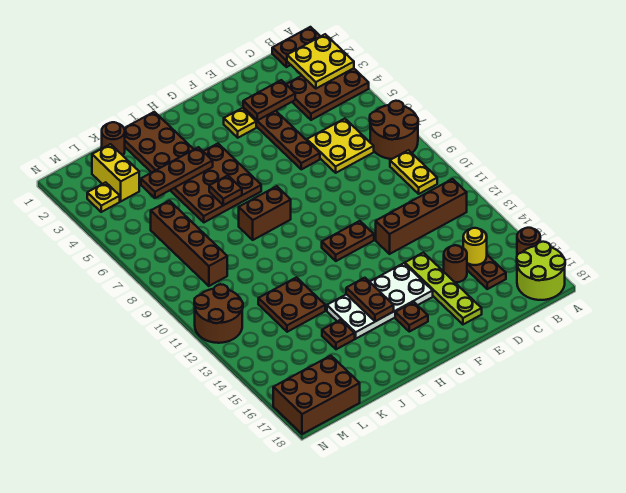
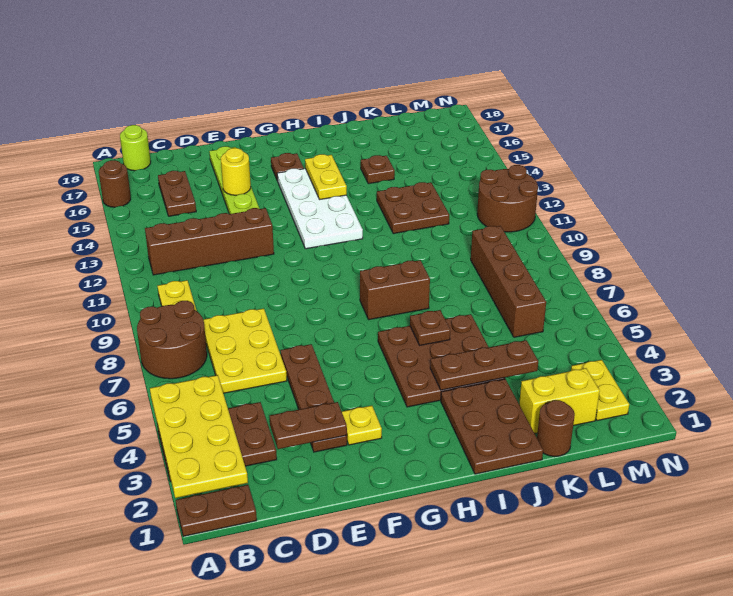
yellow 2x2 plate [287,34,354,88] -> yellow 2x4 plate [150,375,248,498]
lime 2x2 round brick [517,242,565,300] -> lime 1x1 round brick [120,125,151,171]
yellow 2x2 plate [307,119,374,173] -> yellow 2x3 plate [203,309,287,393]
yellow 1x1 round brick [463,228,487,265] -> yellow 1x1 round brick moved to [221,148,251,195]
brown 1x1 round brick [444,245,467,283] -> none
brown 1x2 plate [322,221,374,261] -> none
white 2x4 plate [327,263,433,339] -> white 2x4 plate turned to [277,169,363,249]
brown 1x2 plate [346,278,394,321] -> yellow 1x2 plate [305,154,347,200]
yellow 1x2 brick [92,144,139,201] -> yellow 1x2 brick turned to [519,368,600,434]
brown 2x3 brick [273,356,360,434] -> none
yellow 1x1 plate [87,182,120,212] -> yellow 1x2 plate [571,360,629,421]

